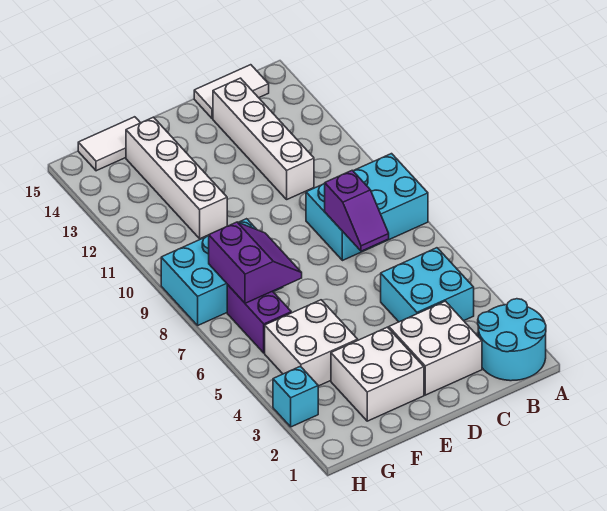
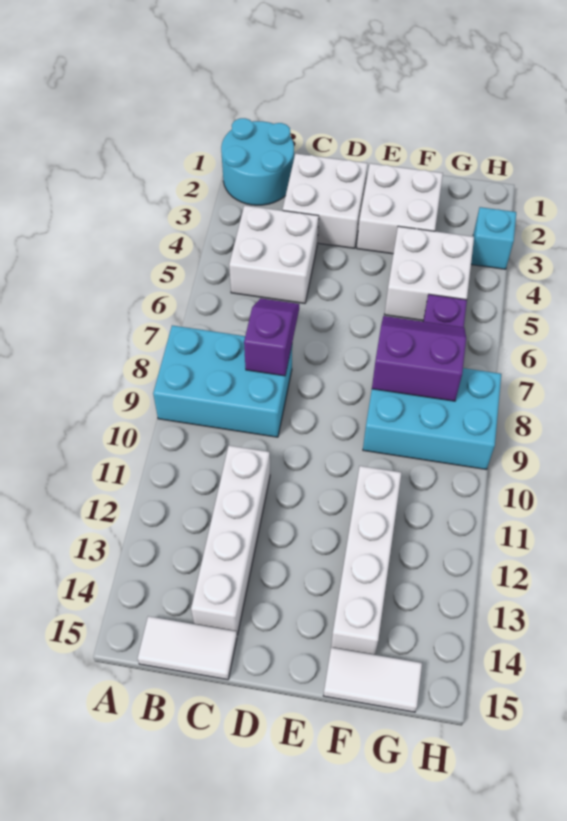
cyan 2x2 brick [381,248,474,322] -> white 2x2 brick [229,205,319,303]
purple 2x2 slope [209,222,302,303] -> purple 2x2 slope turned to [372,316,466,401]

